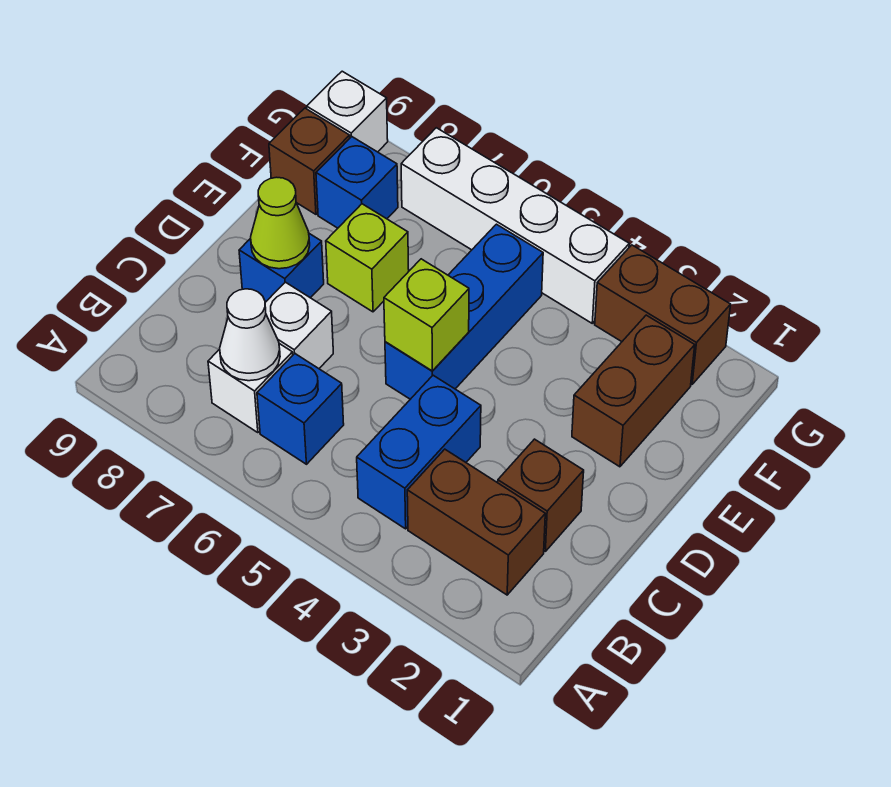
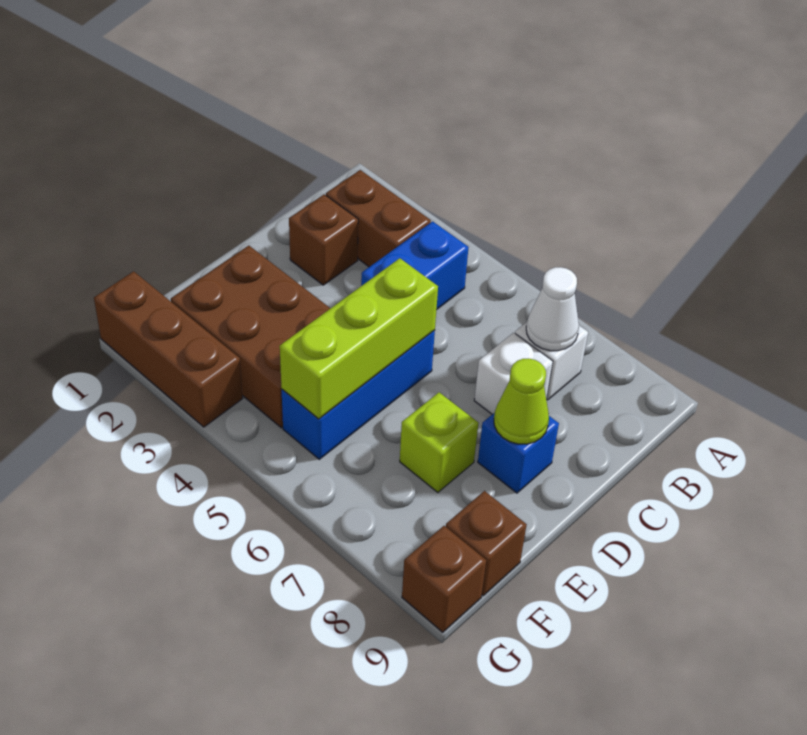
blue 1x1 brick [257,354,344,464] -> none
lime 1x1 brick [384,259,469,371] -> lime 1x3 brick [280,258,438,419]
brown 1x2 brick [572,315,695,467] -> brown 2x3 brick [171,246,330,428]
blue 1x1 brick [316,137,398,228] -> none
brown 1x2 brick [595,245,731,384] -> brown 1x3 brick [94,271,243,427]
white 1x4 brick [401,128,629,323] -> none
white 1x1 brick [307,71,388,152] -> brown 1x1 brick [402,526,486,632]

